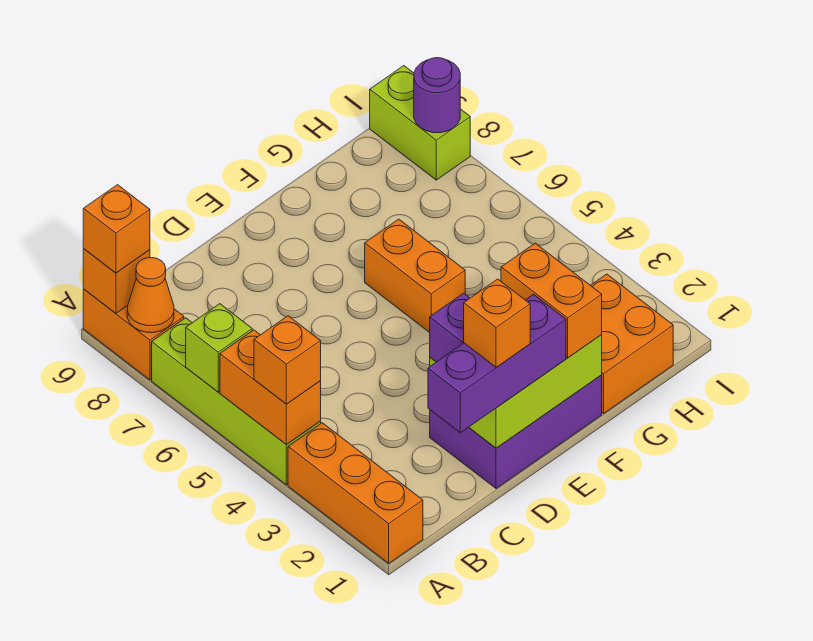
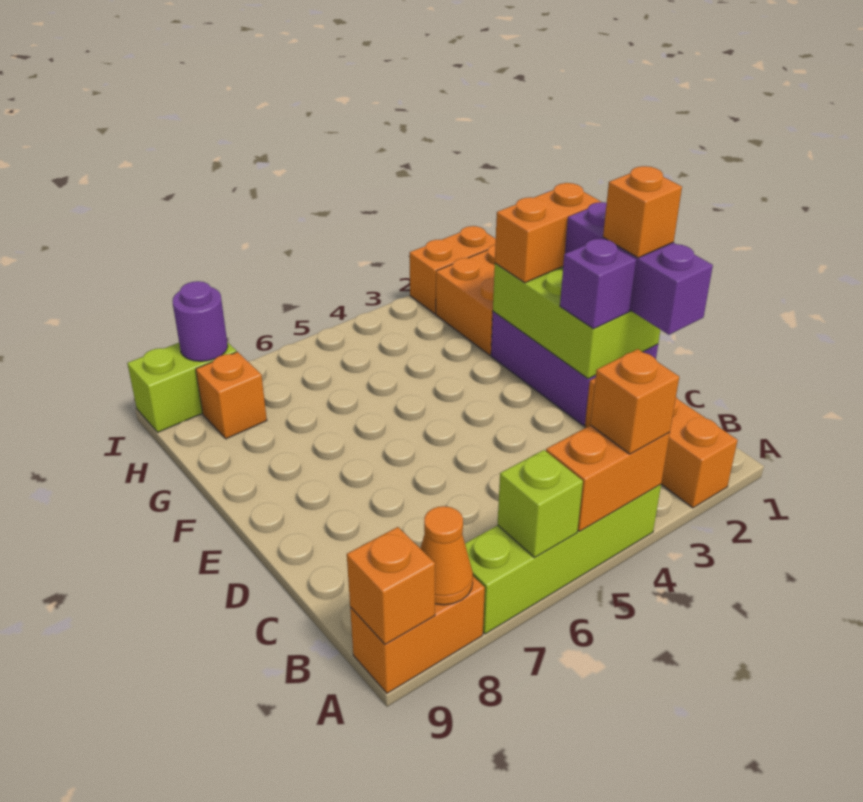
orange 1x3 brick [288,423,423,563] -> orange 1x3 brick turned to [585,378,738,508]
orange 1x1 brick [83,185,150,273] -> orange 1x1 brick moved to [196,352,267,439]
orange 1x2 brick [365,219,465,333] -> orange 1x2 brick moved to [409,226,496,314]

